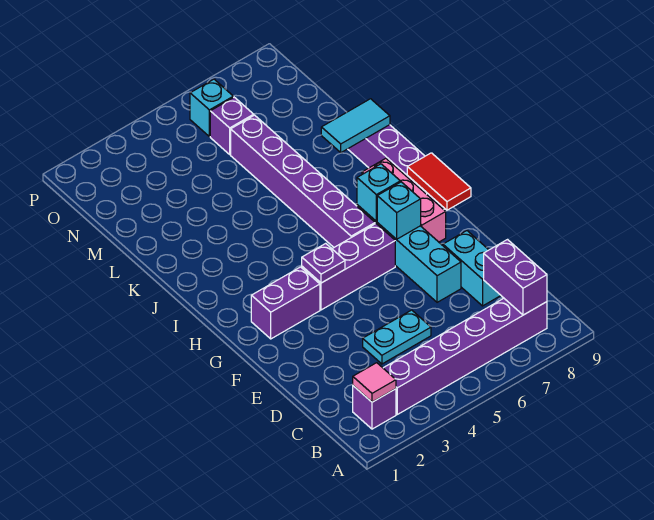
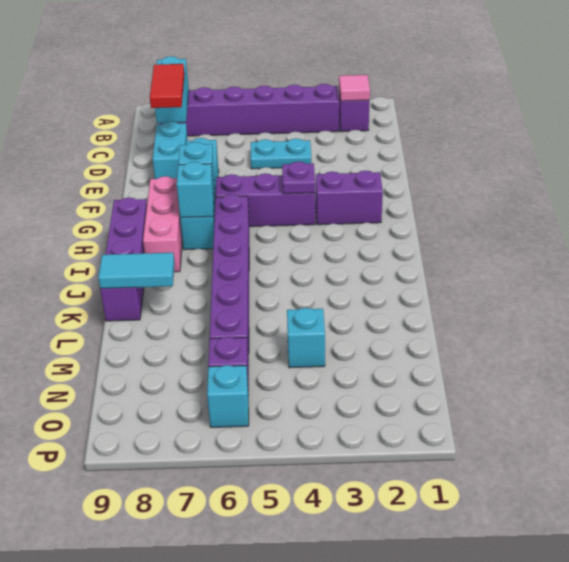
purple 1x2 brick [484,240,547,315] -> cyan 1x2 brick [155,56,189,123]
red 1x2 tile [407,153,471,210] -> red 1x2 tile moved to [150,64,185,108]
none -> cyan 1x1 brick [287,308,325,368]

